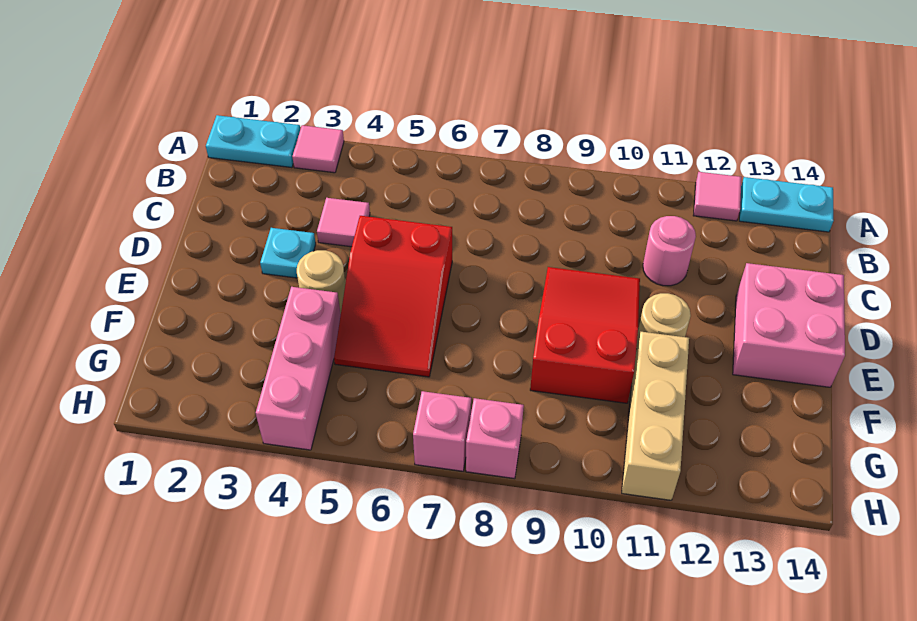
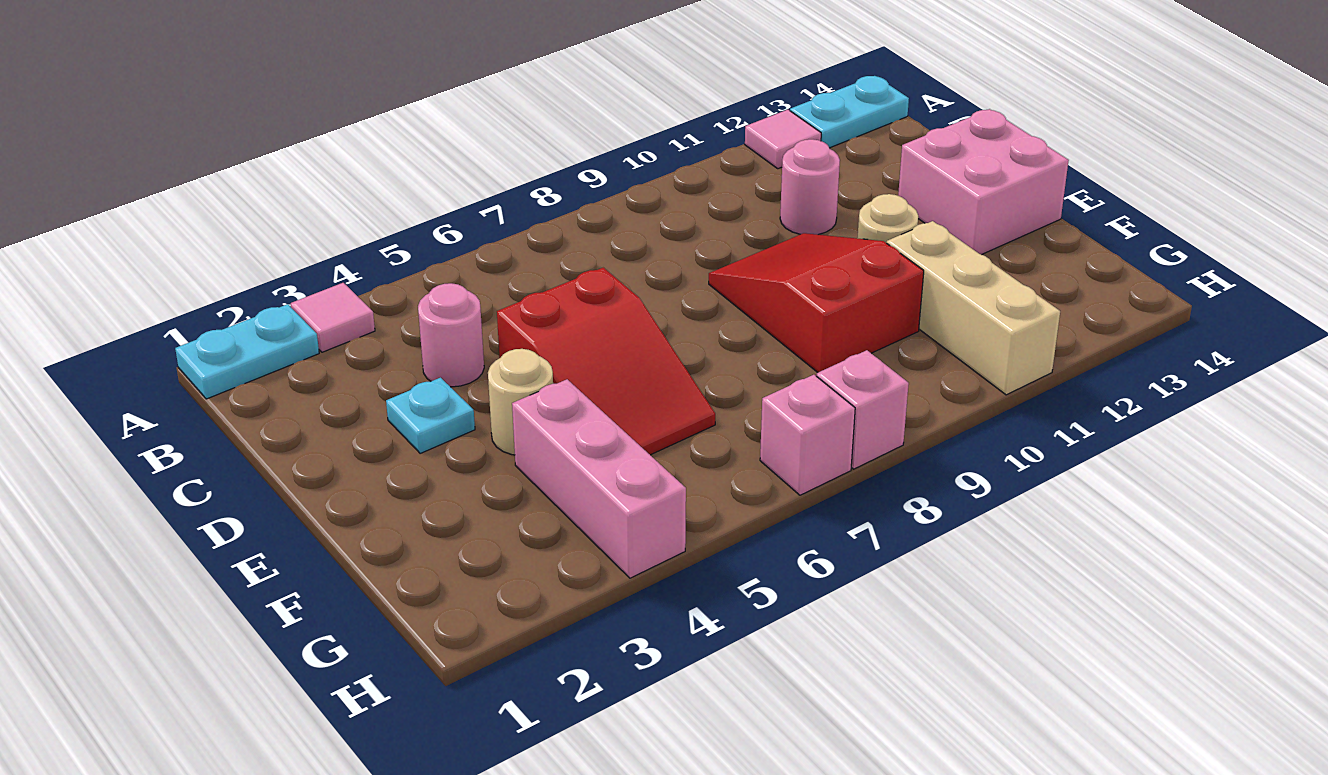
pink 1x1 tile [317,198,370,247] -> pink 1x1 round brick [418,283,484,387]

